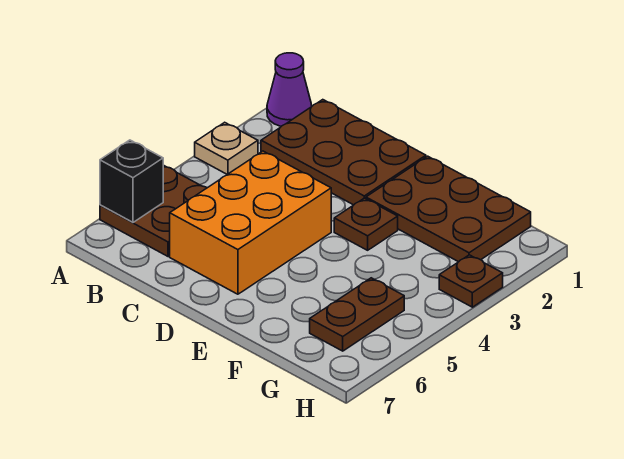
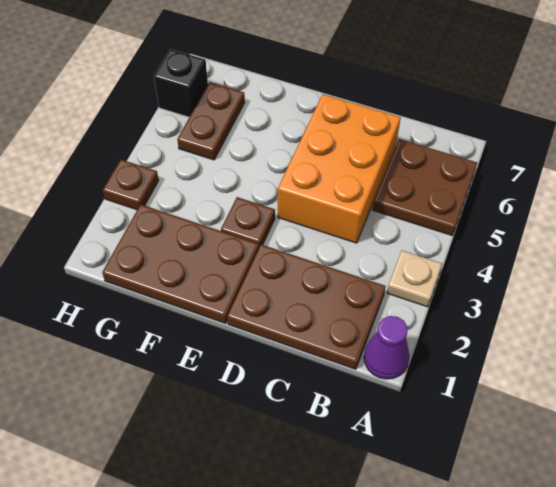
black 1x1 brick [100,140,163,222] -> black 1x1 brick moved to [154,49,208,117]

